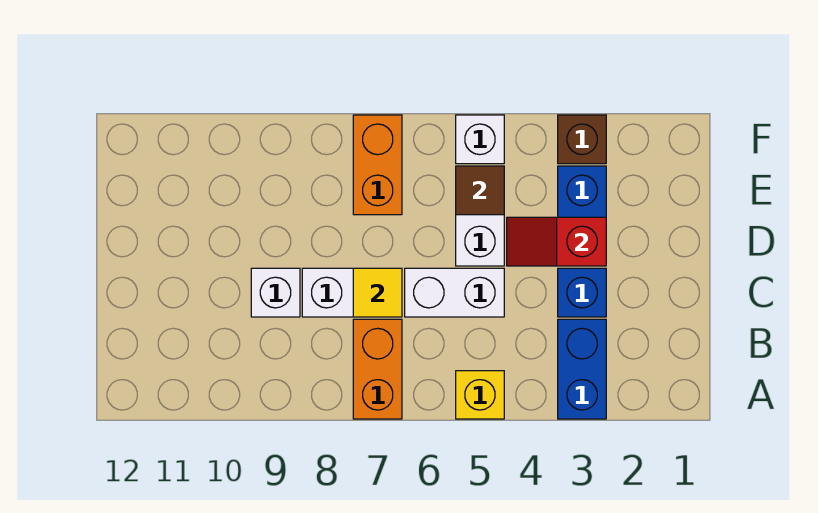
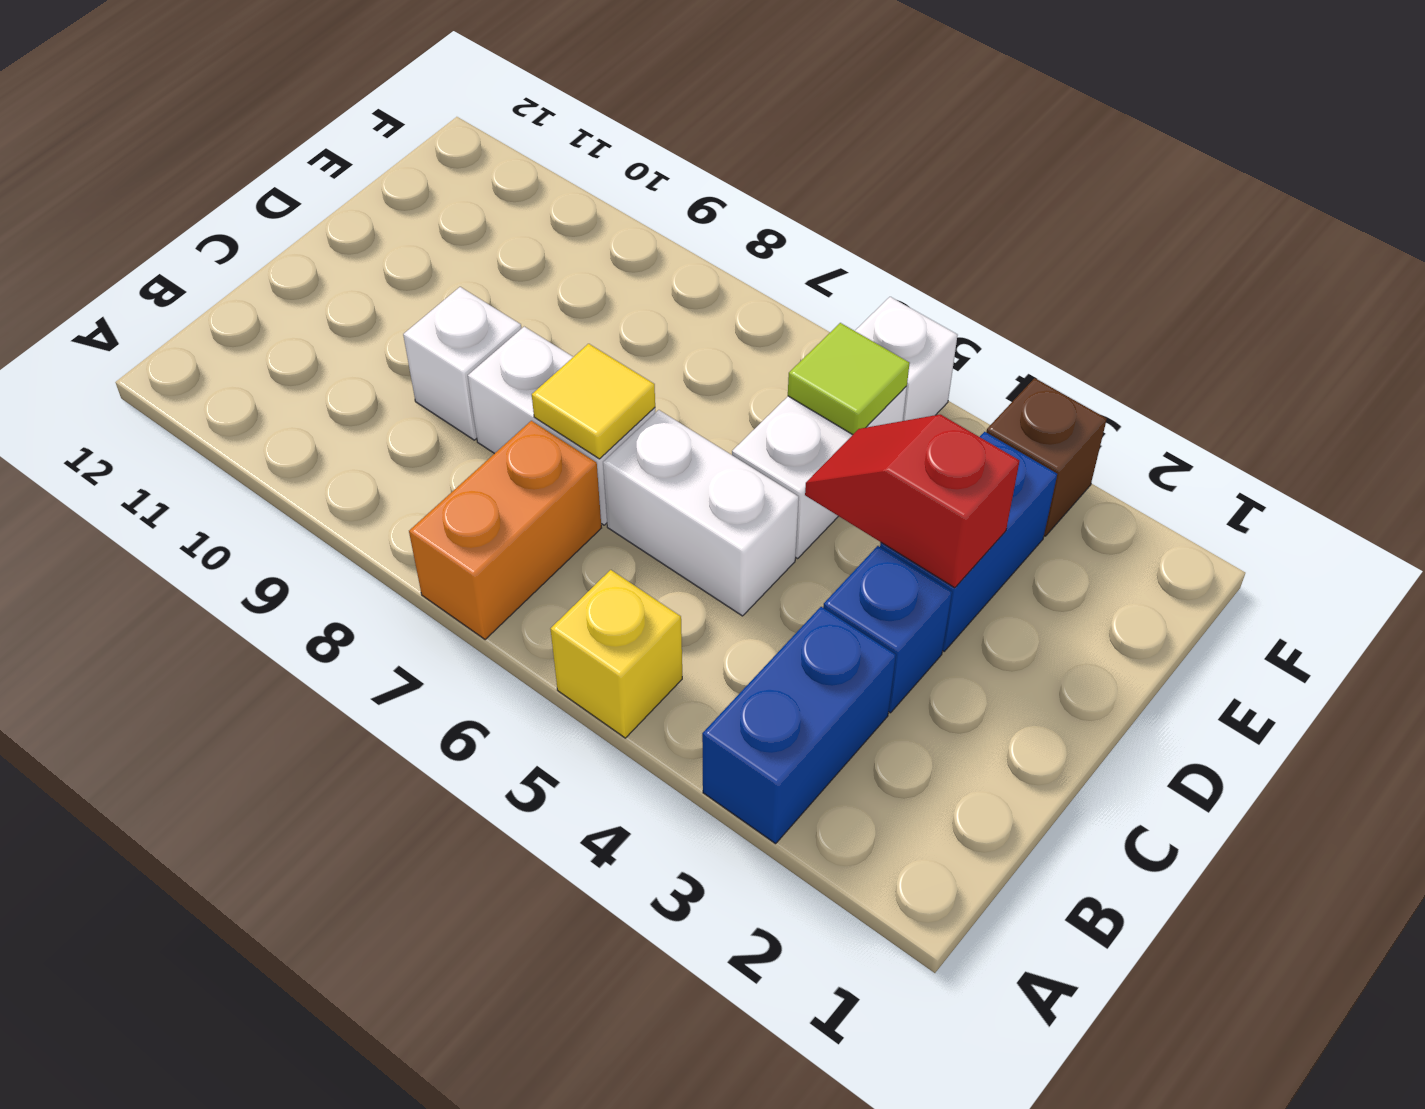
brown 1x1 tile [456,166,504,215] -> lime 1x1 tile [788,323,910,435]
orange 1x2 brick [353,115,402,215] -> none

